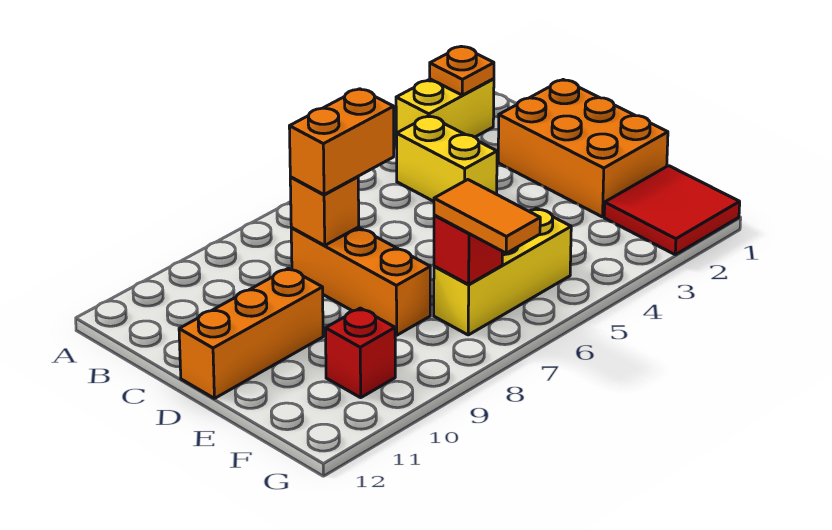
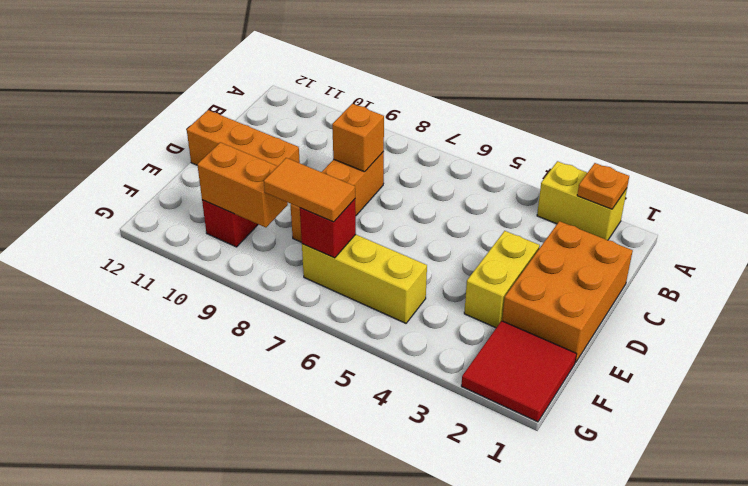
yellow 1x2 brick [397,116,497,201] -> yellow 1x2 brick moved to [464,231,540,328]
orange 1x2 brick [289,89,394,195] -> orange 1x2 brick moved to [197,142,288,227]
orange 1x2 tile [434,180,540,253] -> orange 1x2 tile turned to [264,158,355,222]

